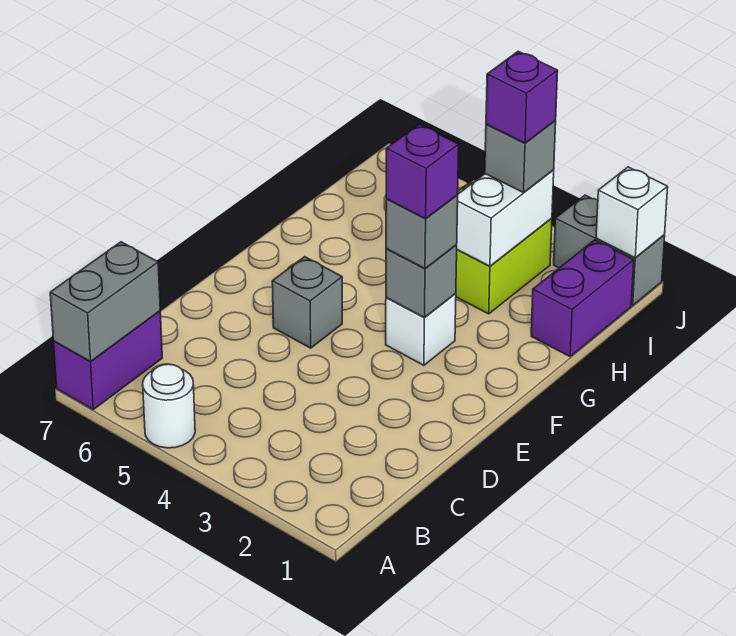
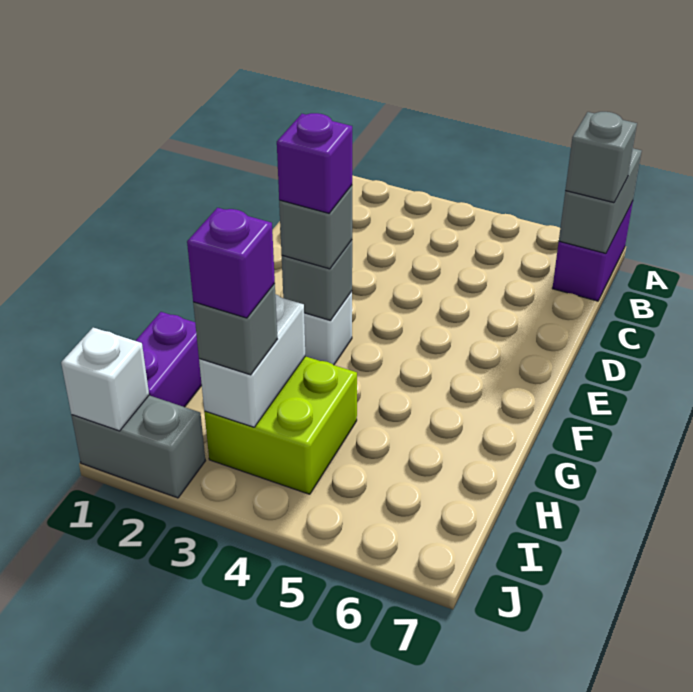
white 1x1 round brick [143,364,195,448] -> none
grey 1x1 brick [272,257,342,348] -> grey 1x1 brick moved to [565,112,637,203]

